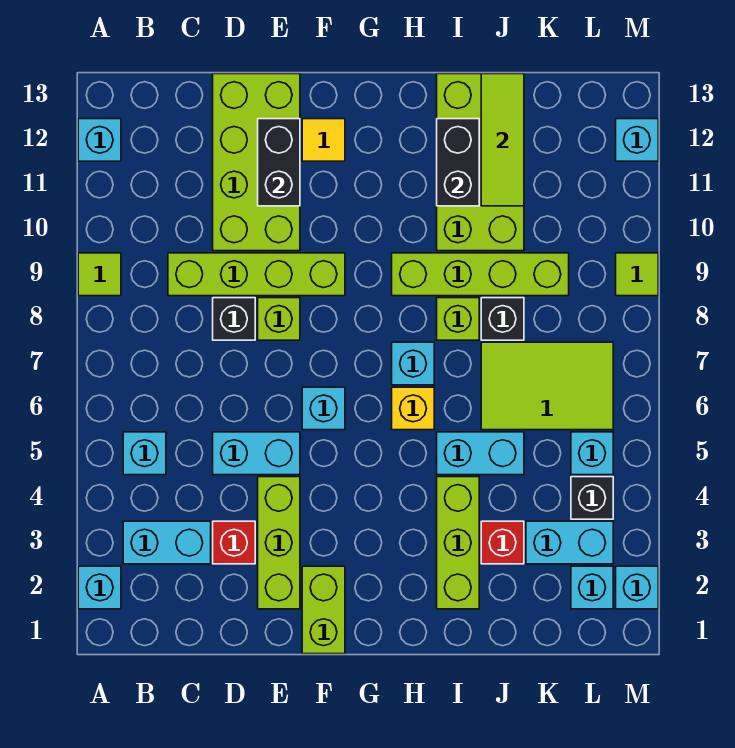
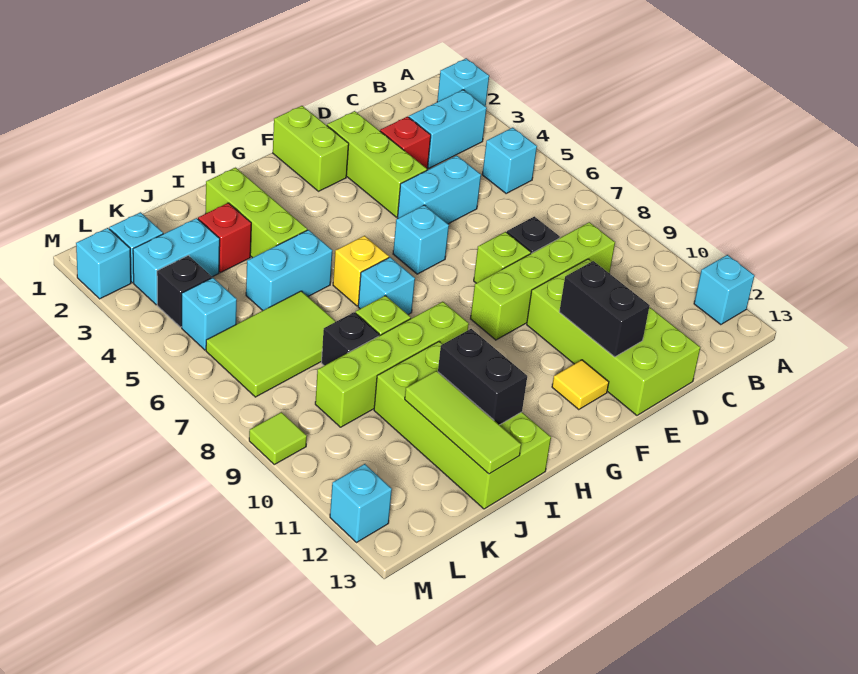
lime 1x1 tile [78,253,121,296] -> none

